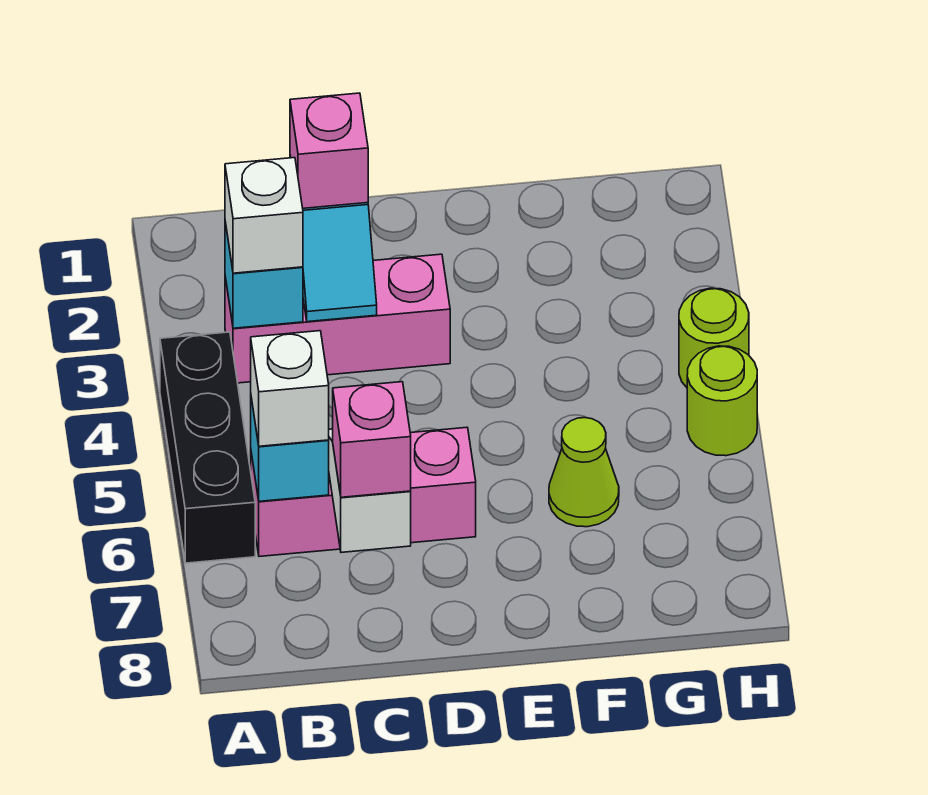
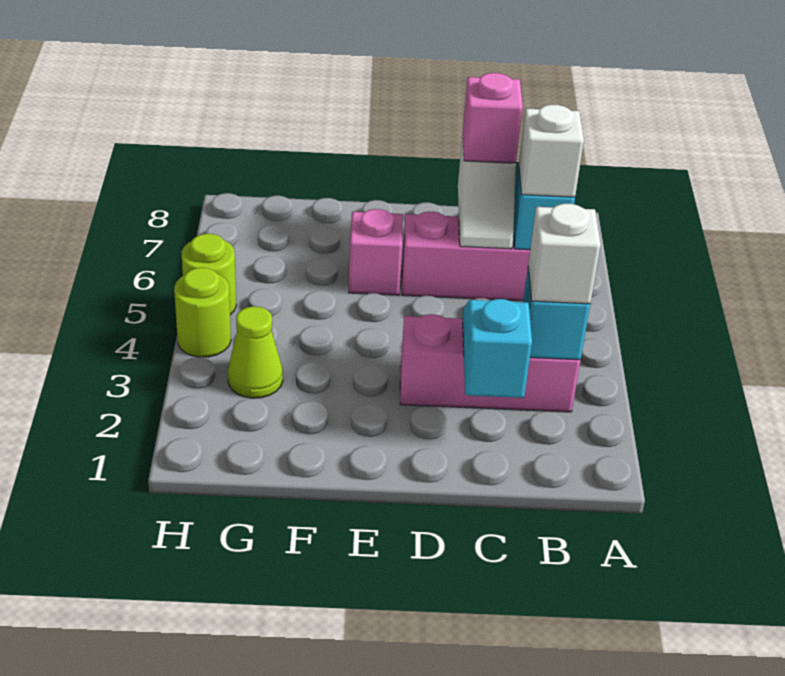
black 1x3 brick [160,332,255,563] -> none
pink 1x1 brick [290,93,368,208] -> pink 1x1 brick moved to [348,209,403,295]
lime 1x1 cone [549,418,619,527] -> lime 1x1 cone moved to [228,306,283,398]

